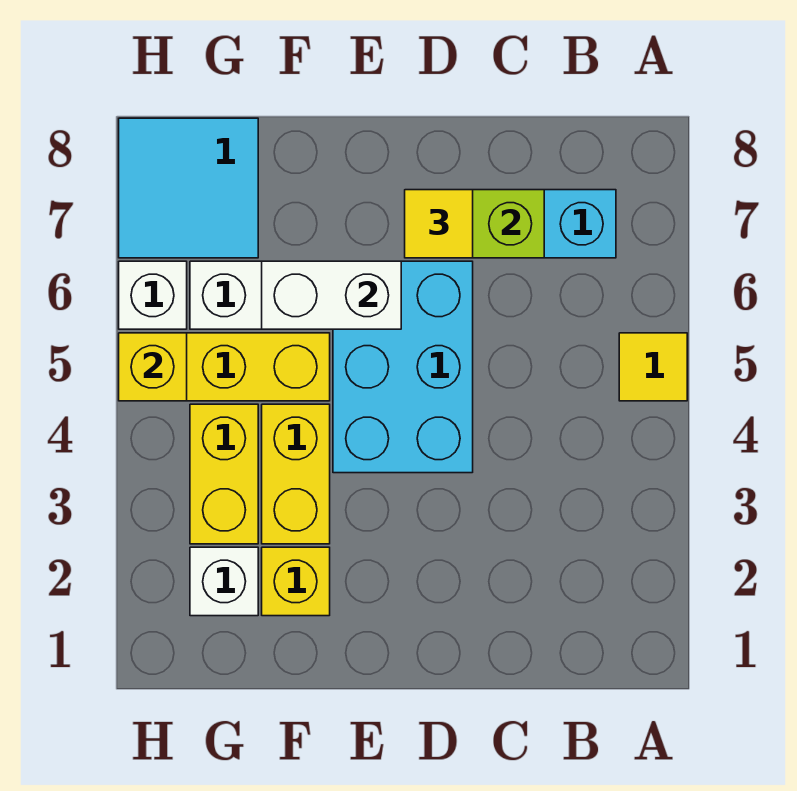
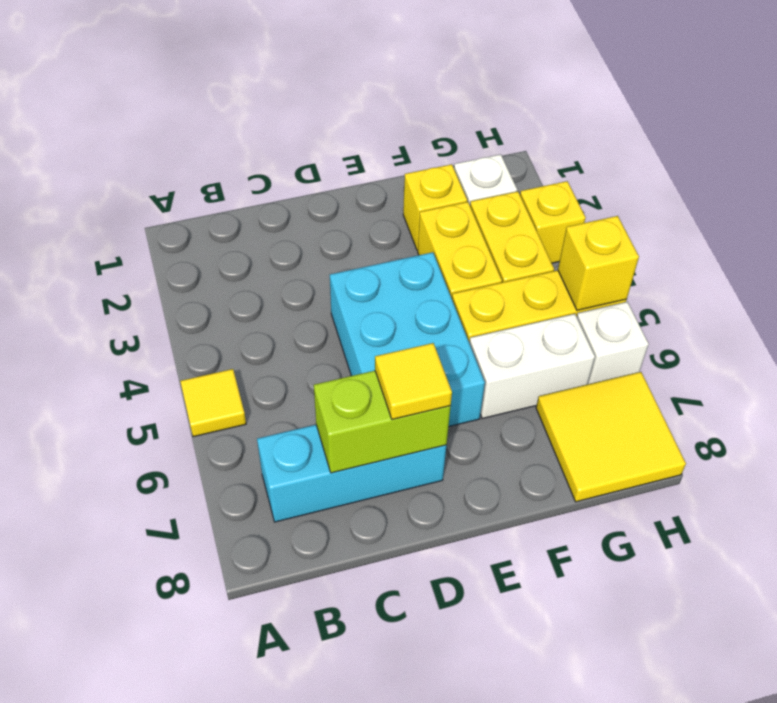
white 1x2 brick [262,261,401,329] -> none
cyan 2x2 tile [119,118,258,258] -> yellow 2x2 tile [536,372,686,502]
none -> yellow 1x1 brick [520,181,586,263]

